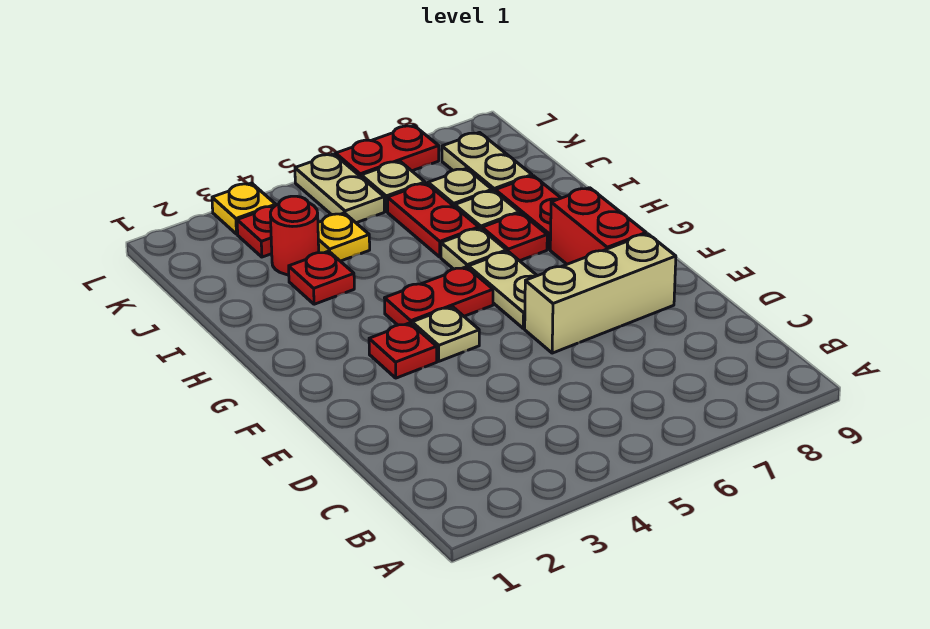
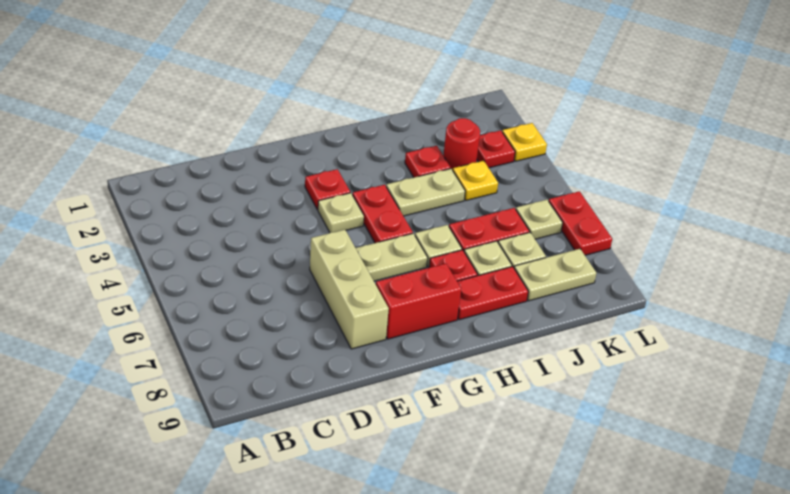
tan 1x2 plate [295,154,384,223] -> tan 1x2 plate moved to [386,169,465,216]

